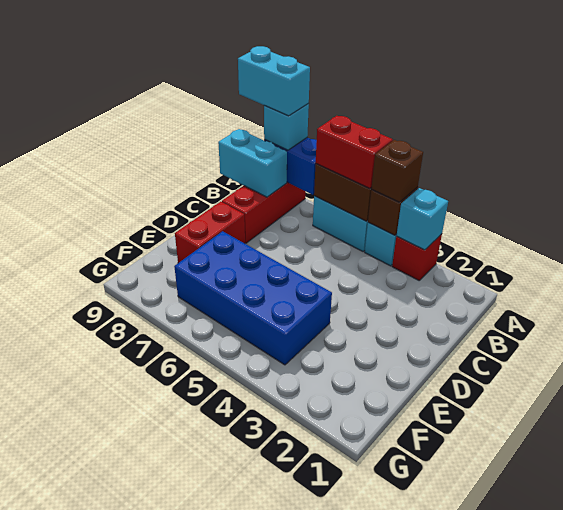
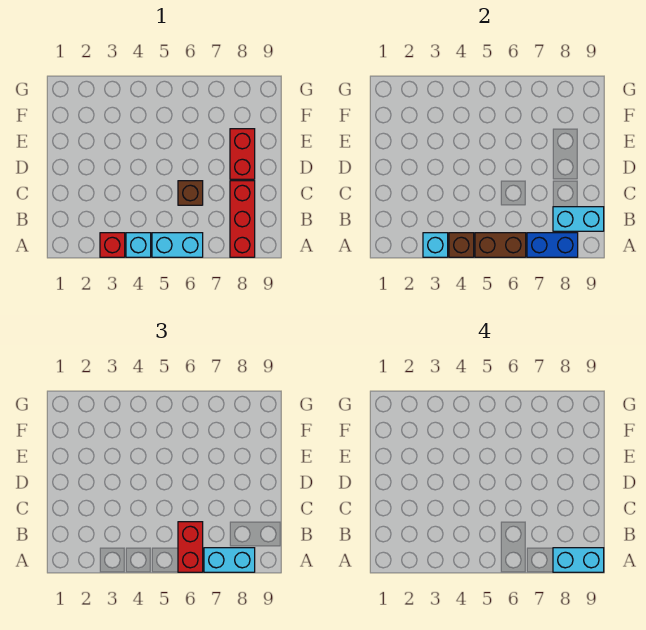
brown 1x1 brick [371,140,423,202] -> brown 1x1 brick moved to [178,181,203,205]
red 1x2 brick [316,116,393,189] -> red 1x2 brick turned to [178,522,203,572]
cyan 1x1 brick [264,104,309,150] -> cyan 1x2 brick [204,548,255,572]
blue 2x4 brick [174,231,332,365] -> none

